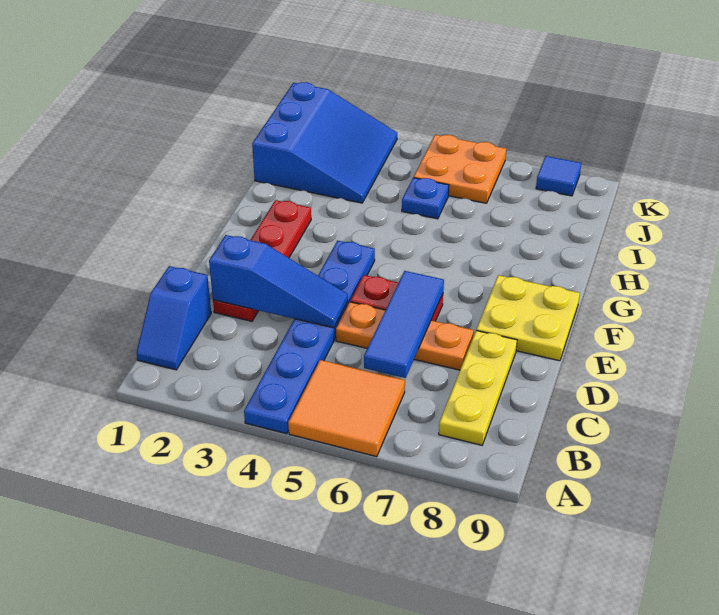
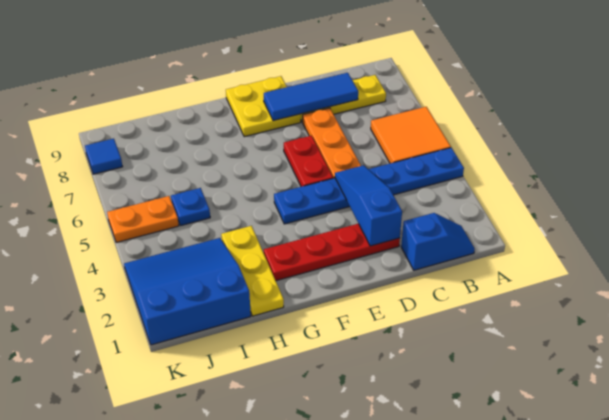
blue 1x3 tile [364,271,444,378] -> blue 1x3 tile moved to [264,73,358,121]
none -> yellow 1x3 plate [221,226,284,316]
orange 2x2 plate [414,135,506,203] -> orange 1x2 plate [107,196,179,243]

